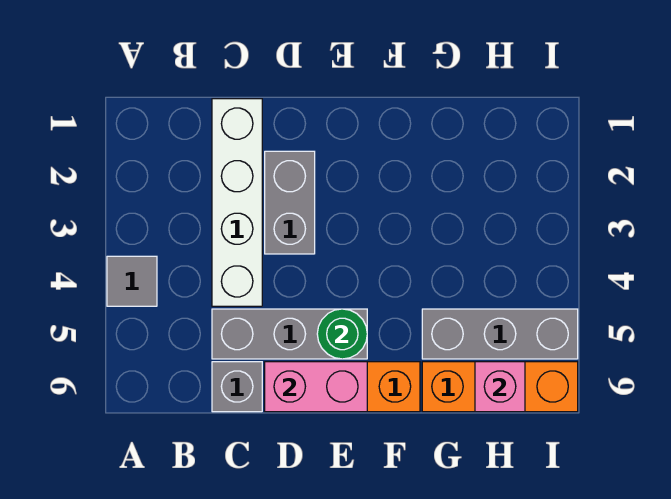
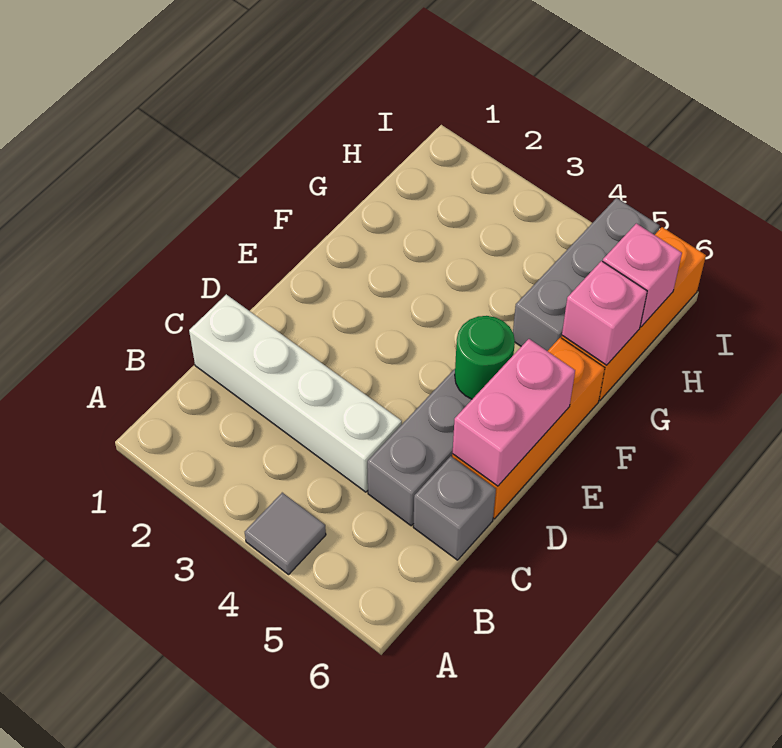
grey 1x2 brick [265,151,315,254] -> none
none -> pink 1x1 brick [562,261,647,365]

